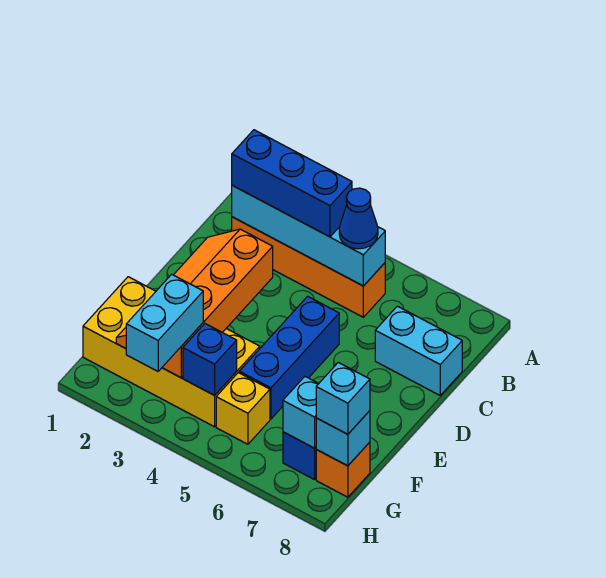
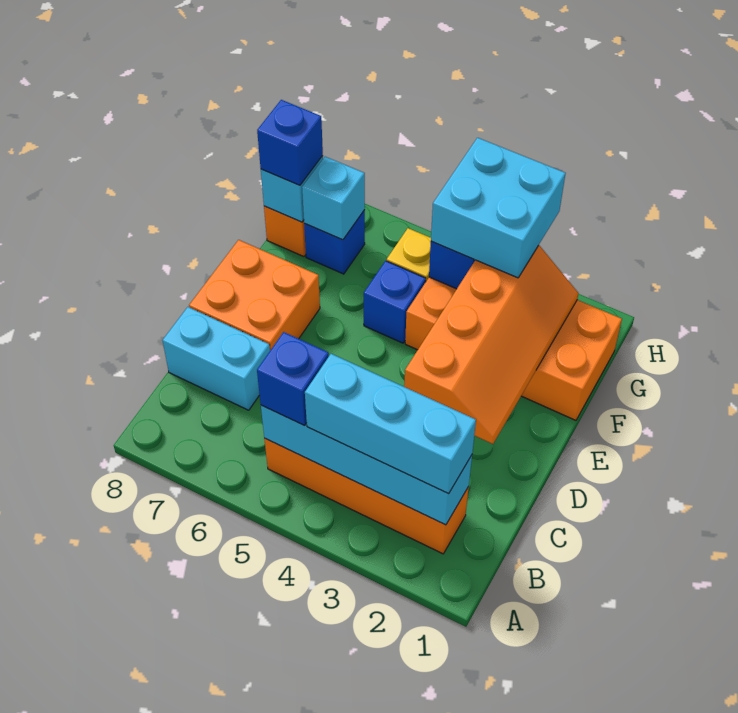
blue 1x3 brick [232,130,352,237] -> cyan 1x3 brick [305,354,476,494]
blue 1x1 cone [339,188,378,249] -> blue 1x1 brick [257,332,329,425]
blue 1x3 brick [239,296,339,419] -> blue 1x1 brick [364,261,426,343]
none -> orange 2x2 brick [189,240,320,350]
yellow 2x4 brick [83,277,260,427] -> orange 2x4 brick [405,277,622,420]
cyan 1x2 brick [126,274,203,371] -> cyan 2x2 brick [431,138,566,278]
cyan 1x1 brick [316,362,370,434] -> blue 1x1 brick [257,100,323,185]

